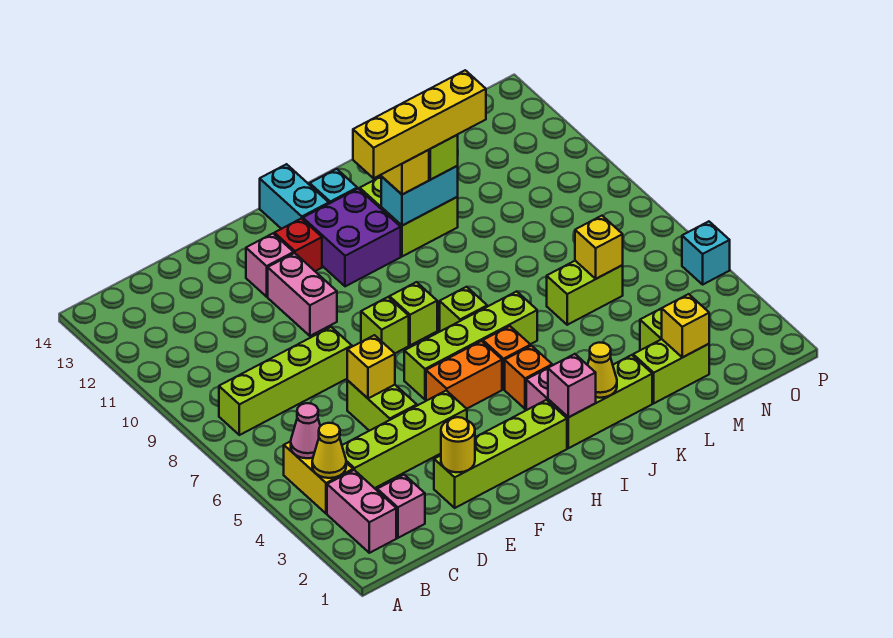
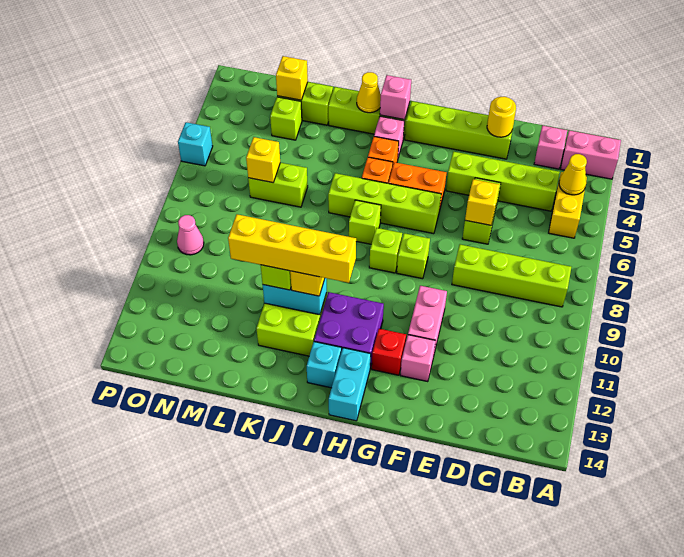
pink 1x2 brick [327,470,396,553] -> pink 1x2 brick turned to [561,130,621,179]
pink 1x1 cone [291,403,320,458] -> pink 1x1 cone moved to [177,215,204,255]

